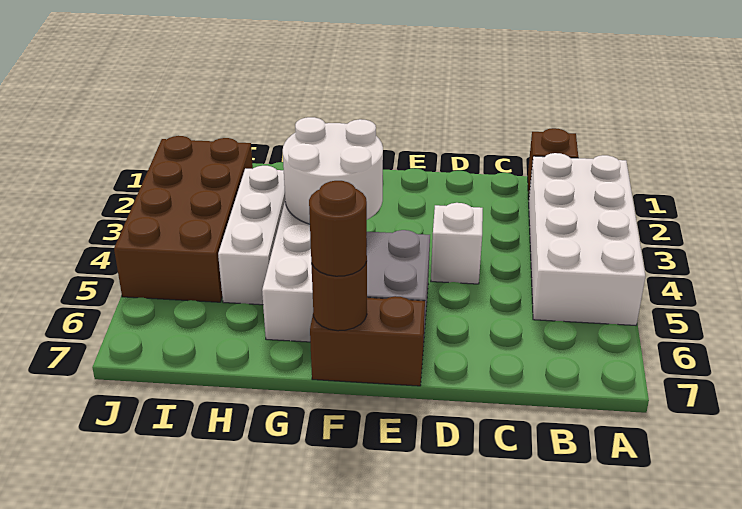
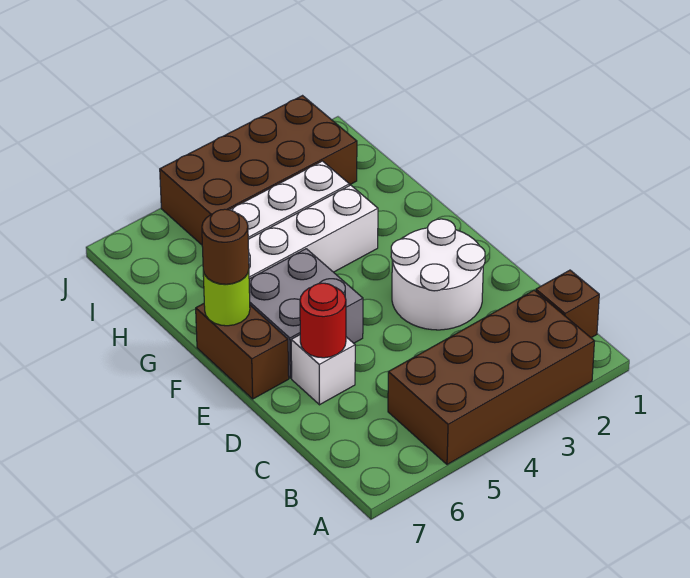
white 2x4 brick [529,153,645,325] -> brown 2x4 brick [388,290,594,465]
white 1x1 brick [431,203,483,284] -> white 1x1 brick moved to [291,335,355,405]
none -> red 1x1 round brick [300,283,346,358]
white 2x2 round brick [283,117,383,224] -> white 2x2 round brick moved to [391,219,485,330]
brown 1x1 round brick [311,261,367,331] -> lime 1x1 round brick [203,270,250,326]

